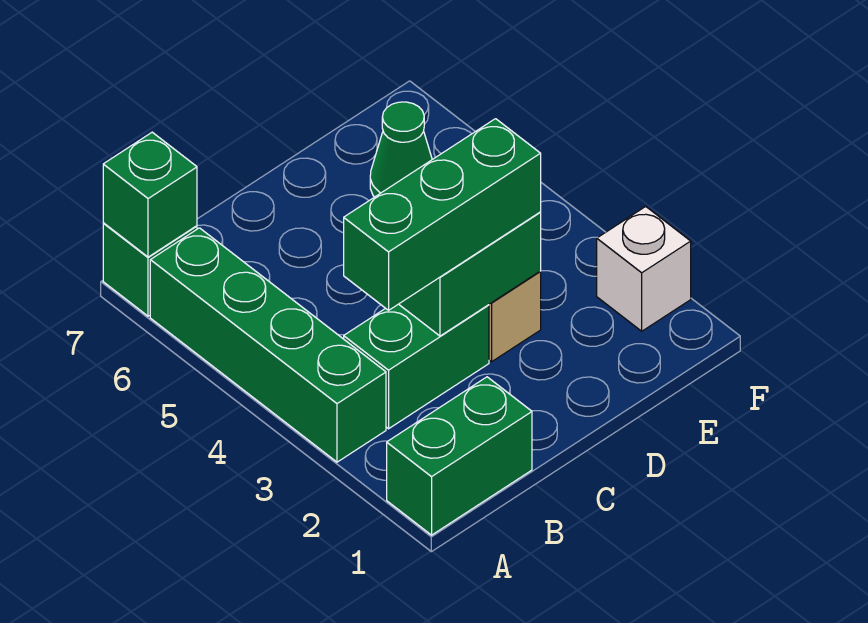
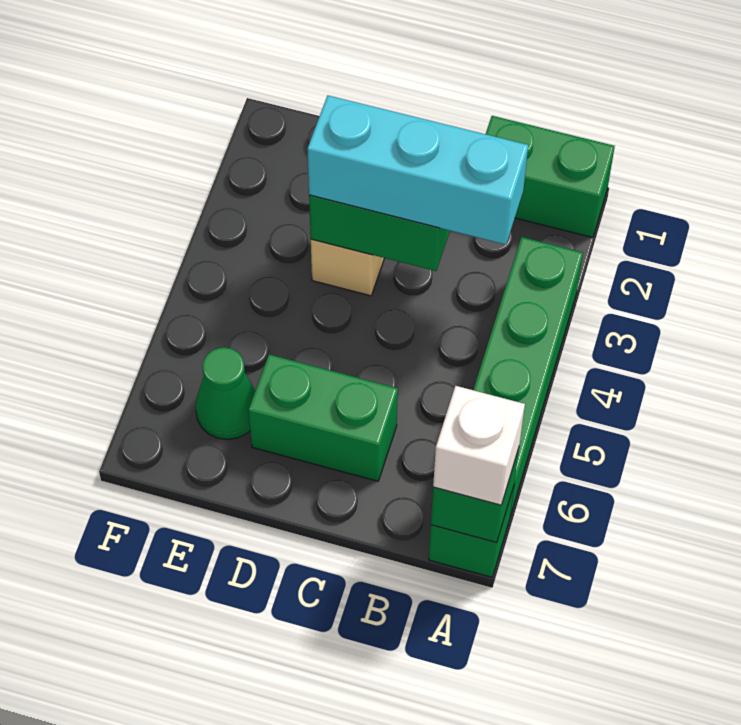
green 1x2 brick [344,304,489,429] -> green 1x2 brick moved to [248,354,398,481]
green 1x3 brick [344,119,541,310] -> cyan 1x3 brick [308,96,528,245]
white 1x1 brick [597,207,691,331] -> white 1x1 brick moved to [433,386,525,505]

